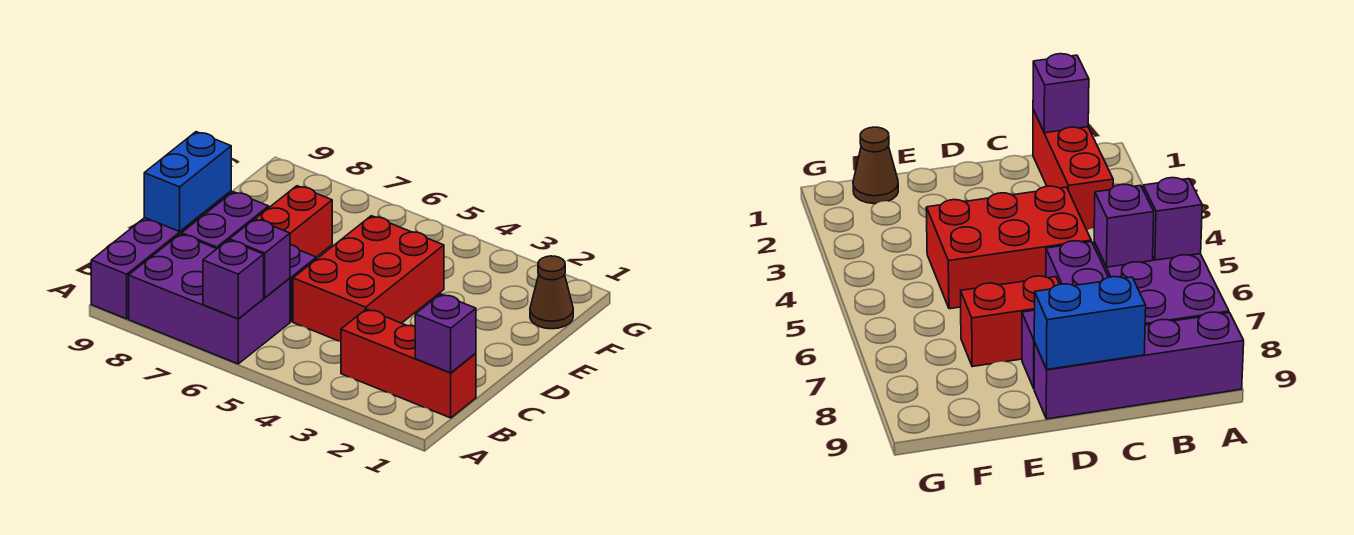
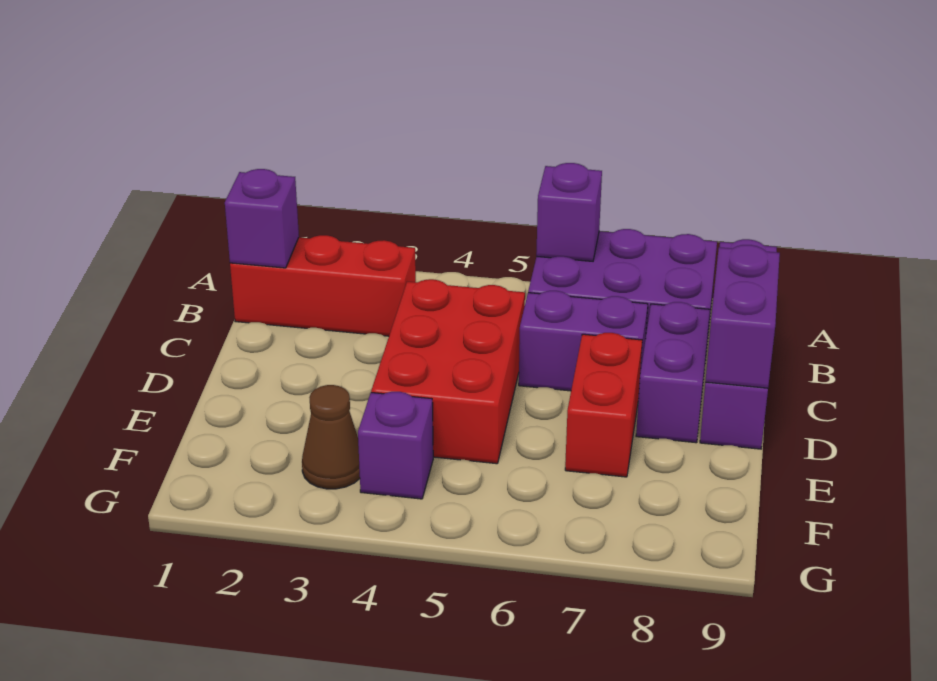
purple 1x1 brick [229,219,290,298] -> purple 1x1 brick moved to [358,392,433,499]
blue 1x2 brick [144,132,231,231] -> purple 1x2 brick [705,245,780,388]
brown 1x1 cone [530,256,573,329] -> brown 1x1 cone moved to [302,385,360,489]

